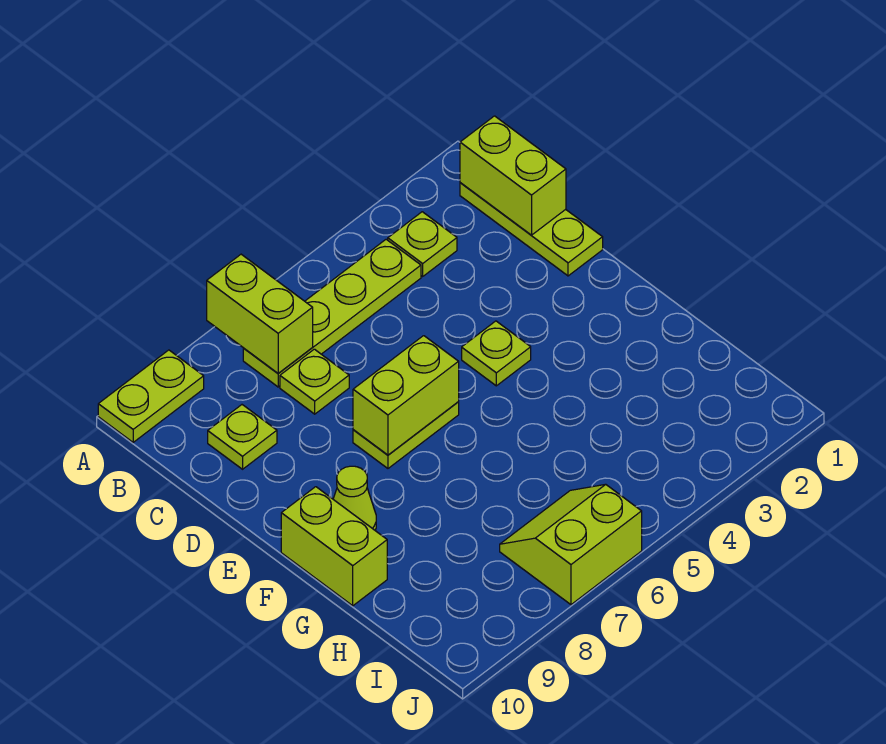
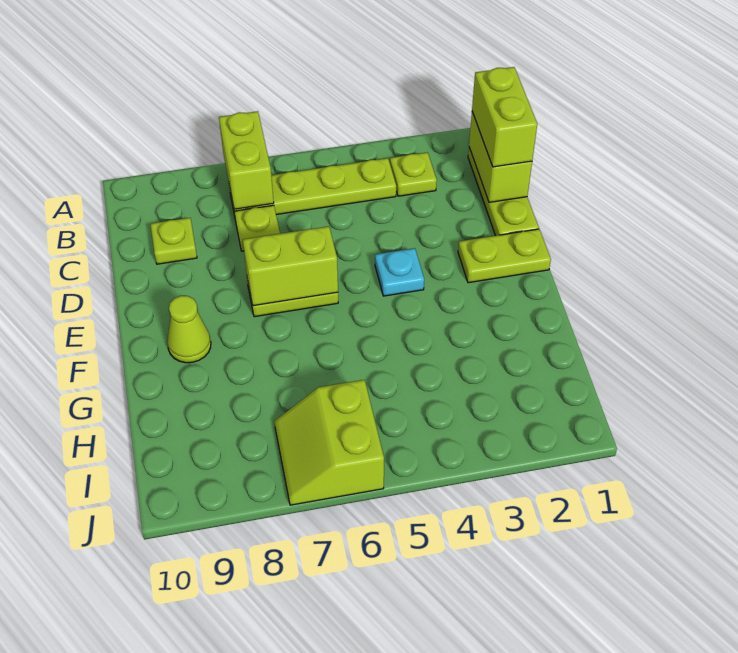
lime 1x2 plate [98,350,204,442] -> lime 1x2 plate moved to [458,229,551,283]
lime 1x1 plate [462,321,531,386] -> cyan 1x1 plate [375,248,424,296]
lime 1x2 brick [281,487,387,606] -> lime 1x2 brick moved to [472,67,537,167]
lime 2x2 slope [500,484,642,605] -> lime 2x2 slope turned to [274,380,384,505]

